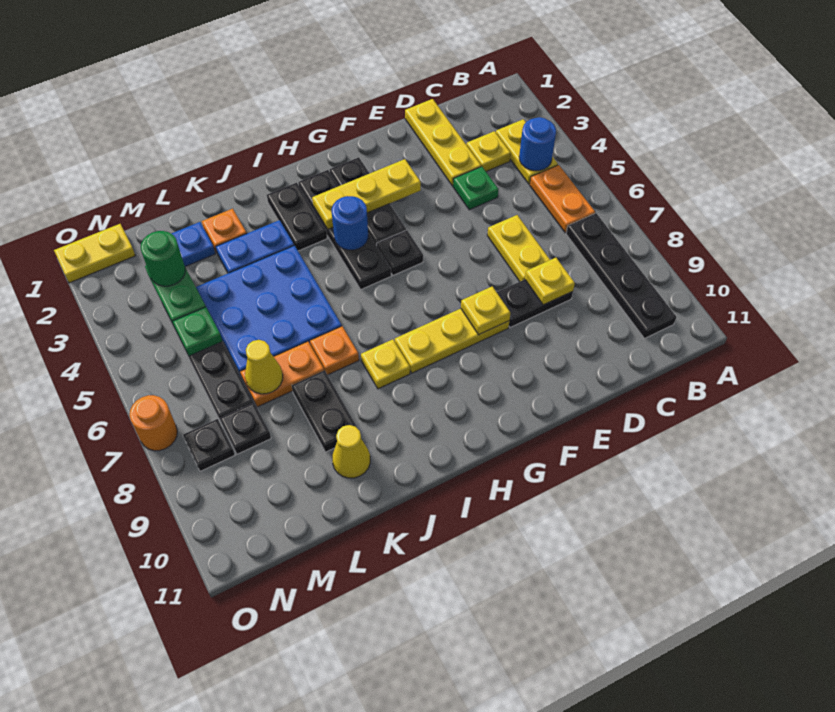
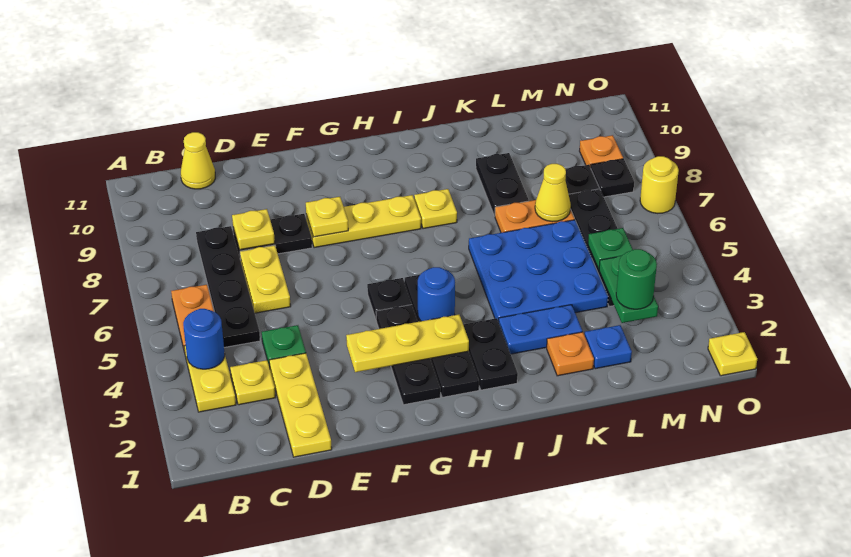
black 1x4 plate [566,213,676,338] -> black 1x4 plate moved to [196,226,260,348]
orange 1x1 plate [310,326,359,375] -> orange 1x1 plate moved to [580,135,623,167]
yellow 1x1 cone [332,425,370,478] -> yellow 1x1 cone moved to [181,132,215,189]
yellow 1x2 plate [54,224,135,283] -> yellow 1x1 plate [708,332,757,376]
orange 1x1 round brick [130,395,177,451] -> yellow 1x1 round brick [640,156,679,213]

